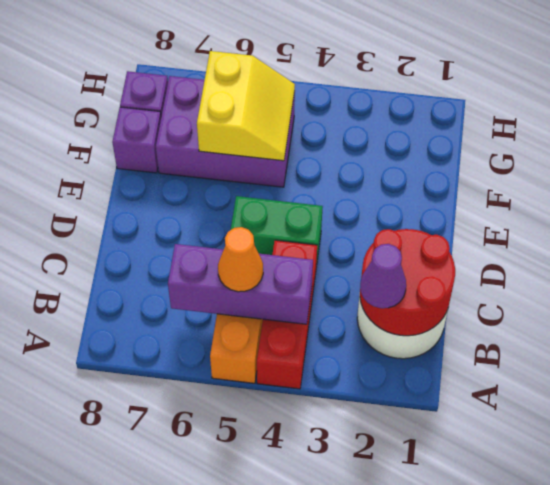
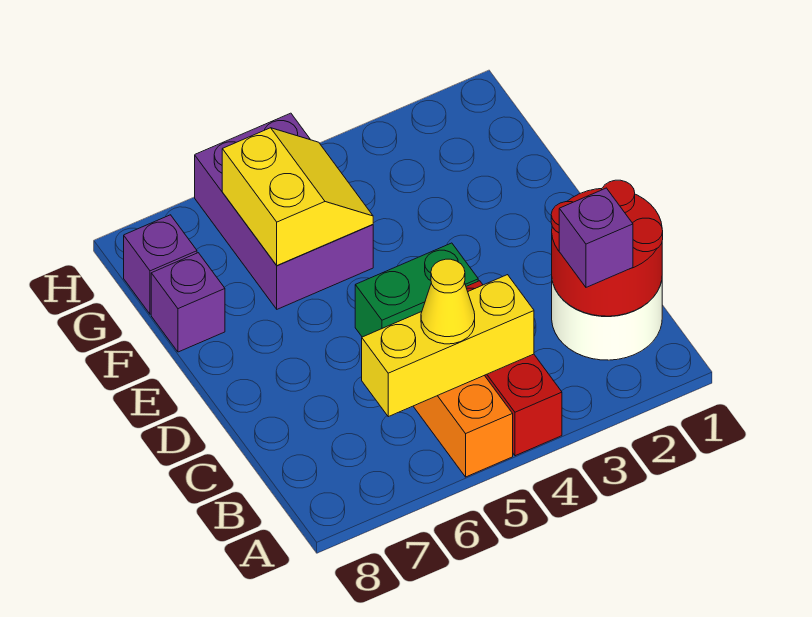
purple 1x1 cone [360,244,406,308] -> purple 1x1 brick [559,188,633,287]
purple 1x3 brick [168,244,313,324] -> yellow 1x3 brick [362,275,534,417]
orange 1x1 cone [218,227,263,292] -> yellow 1x1 cone [421,259,475,344]
purple 2x3 brick [156,76,295,187] -> purple 2x3 brick turned to [195,113,373,309]

